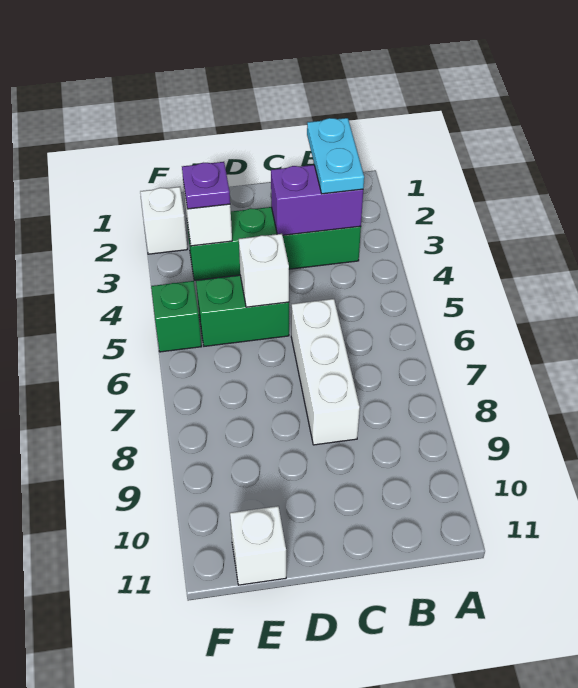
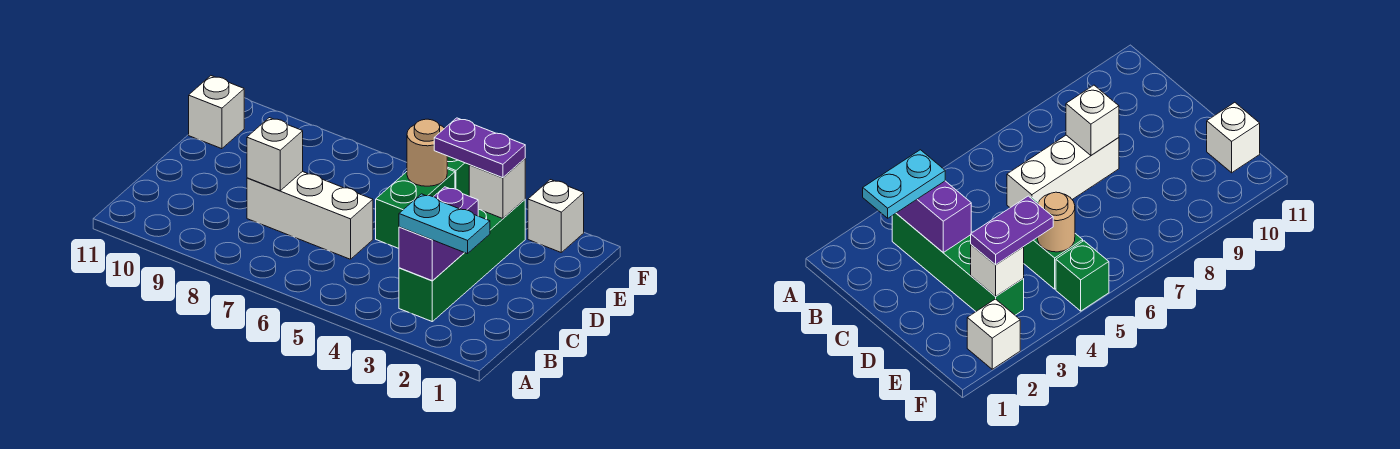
white 1x1 brick [239,234,289,307] -> white 1x1 brick moved to [247,118,303,191]
purple 1x1 plate [182,162,230,209] -> purple 1x2 plate [434,118,525,178]
none -> tan 1x1 round brick [407,119,447,186]

